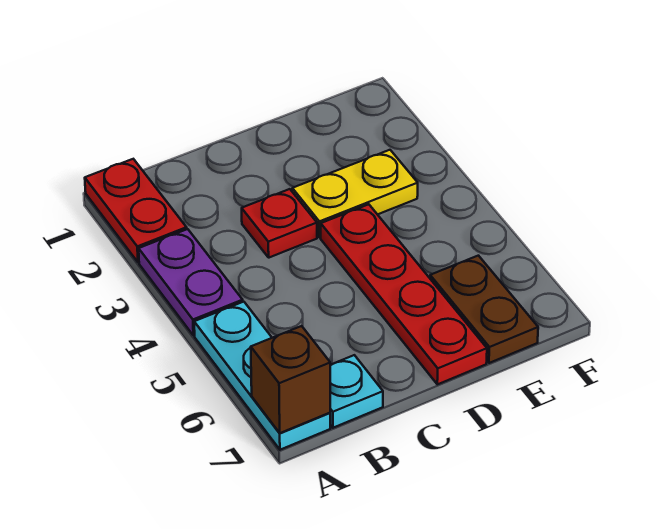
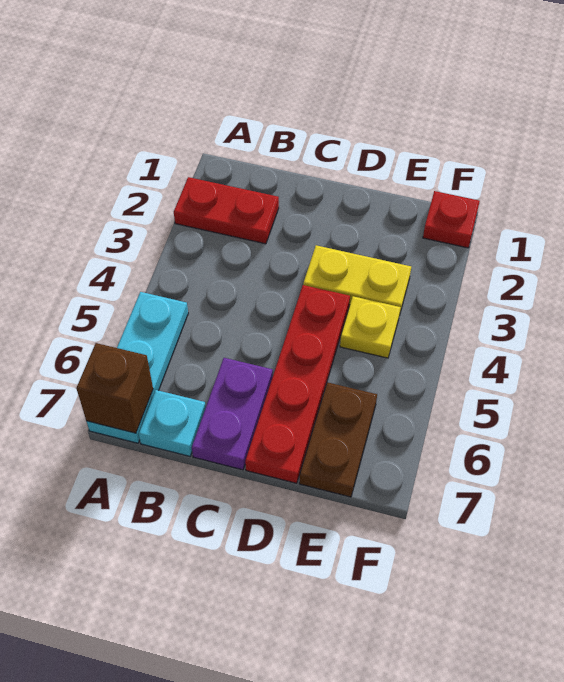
red 1x2 plate [85,159,187,262] -> red 1x2 plate turned to [174,177,279,244]
purple 1x2 plate [139,229,243,336] -> purple 1x2 plate moved to [192,358,273,470]
red 1x1 plate [242,189,317,258] -> red 1x1 plate moved to [423,191,480,248]
none -> yellow 1x1 plate [340,296,401,358]

